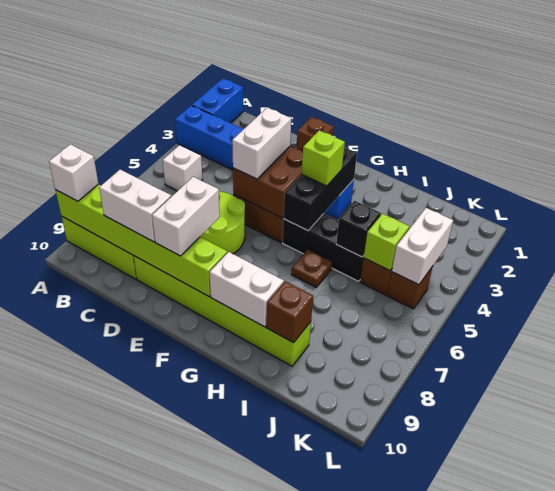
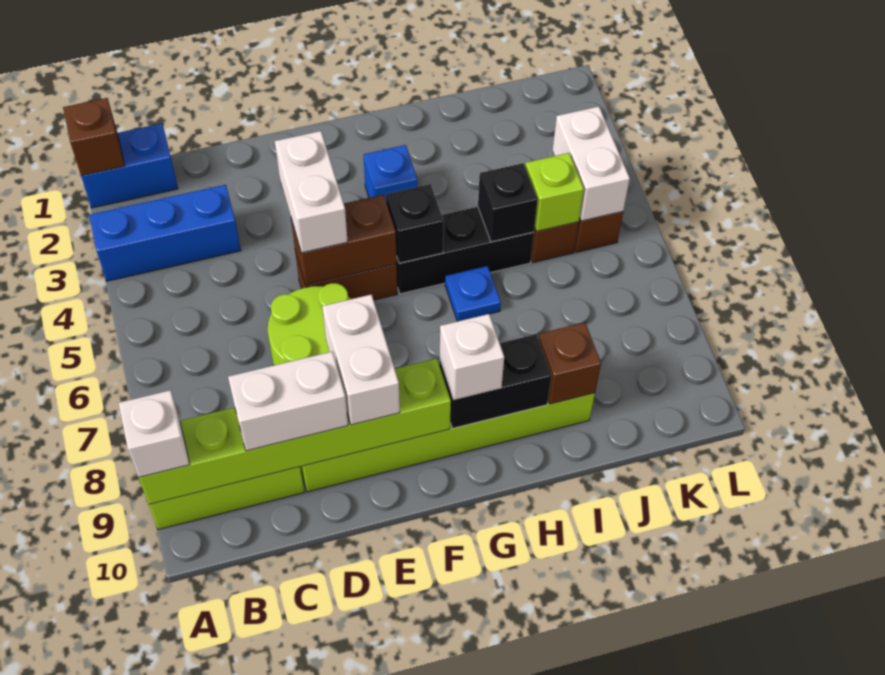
blue 1x2 brick [192,78,243,123] -> blue 1x2 brick turned to [81,123,178,208]
white 1x1 brick [163,145,203,191] -> white 1x1 brick moved to [440,314,504,400]
brown 1x1 brick [297,117,334,152] -> brown 1x1 brick moved to [63,98,125,176]
brown 2x2 brick [233,146,303,218] -> brown 1x2 brick [291,195,397,285]
black 1x3 brick [284,147,357,231] -> black 1x1 brick [386,184,444,263]
lime 1x1 brick [302,130,345,186] -> none
white 1x2 brick [210,252,284,327] -> black 1x2 brick [439,334,551,428]
brown 1x1 plate [291,249,332,287] -> blue 1x1 plate [445,266,501,321]

